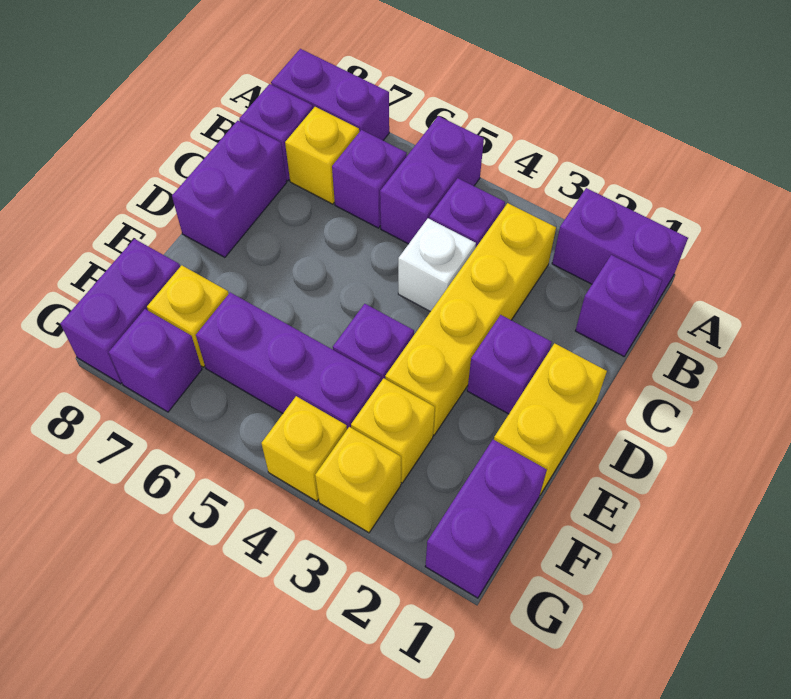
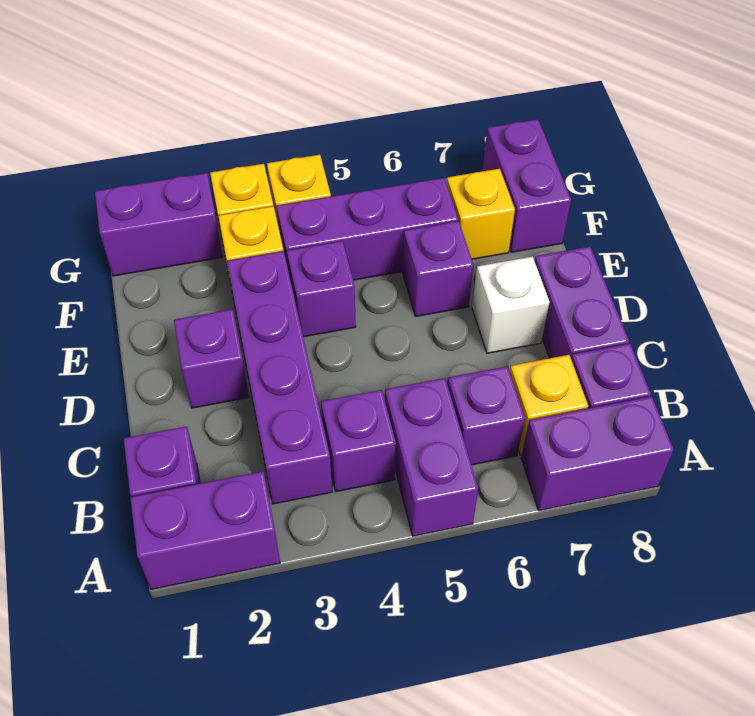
yellow 1x4 brick [385,203,556,435] -> purple 1x4 brick [227,251,332,504]
white 1x1 brick [398,218,476,312] -> white 1x1 brick moved to [472,257,550,353]
yellow 1x2 brick [494,343,607,495] -> none
purple 1x2 brick [425,440,547,598] -> purple 1x2 brick turned to [95,173,223,276]
purple 1x1 brick [109,309,202,412] -> purple 1x1 brick moved to [403,221,473,316]

